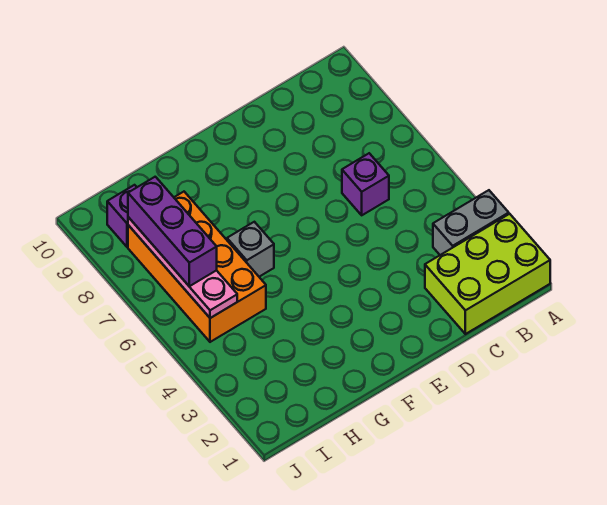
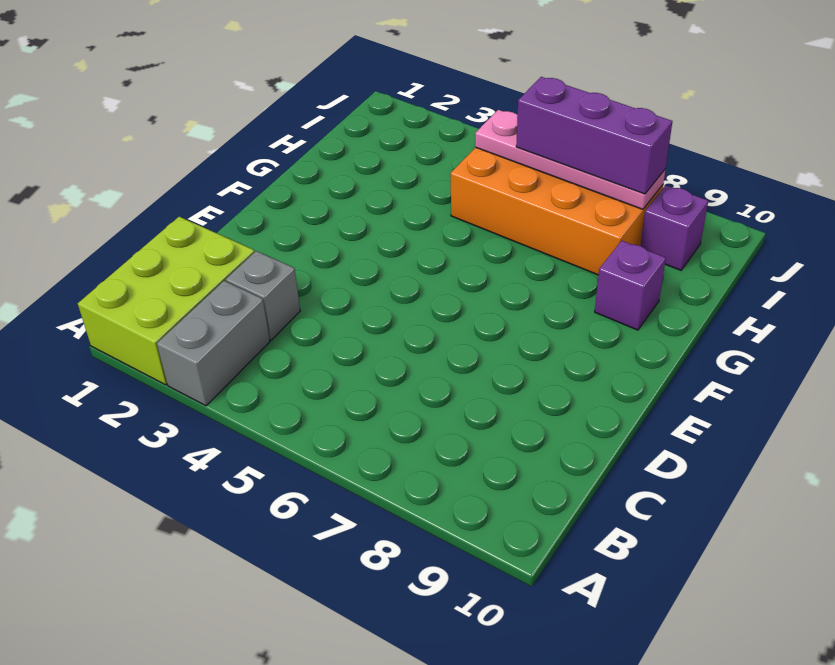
purple 1x1 brick [342,153,389,215] -> purple 1x1 brick moved to [595,241,666,330]
grey 1x1 brick [227,222,274,277] -> grey 1x1 brick moved to [226,251,300,340]

